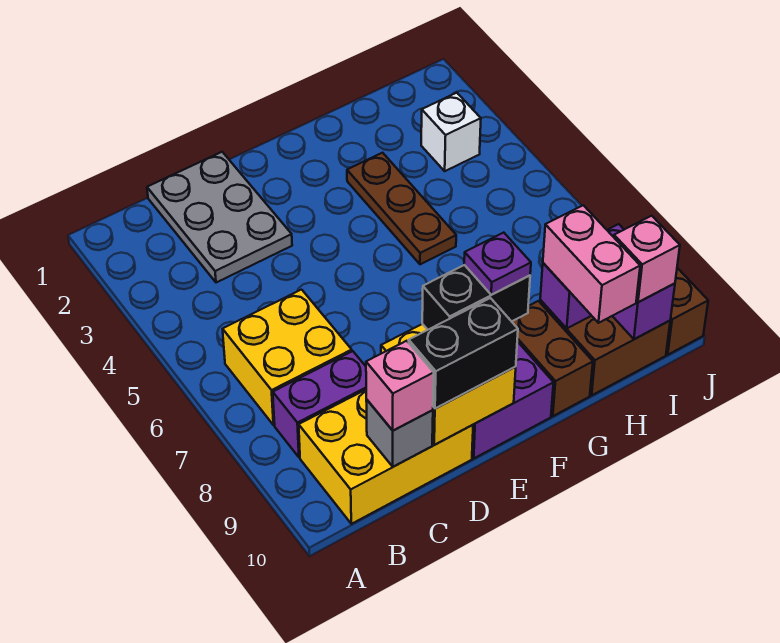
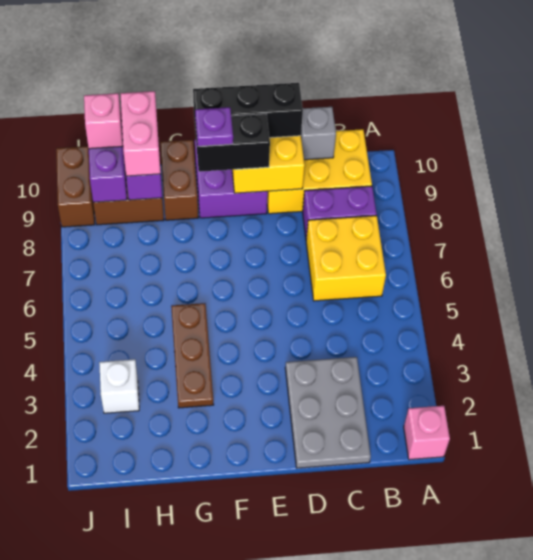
pink 1x1 brick [366,341,434,431] -> pink 1x1 brick moved to [404,406,450,460]
black 1x2 brick [409,298,518,409] -> black 1x3 brick [193,83,303,138]

